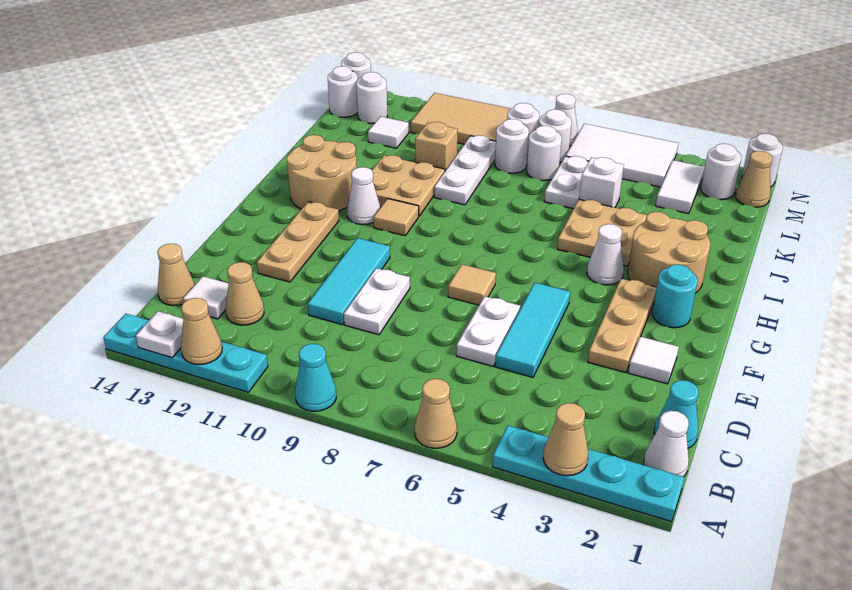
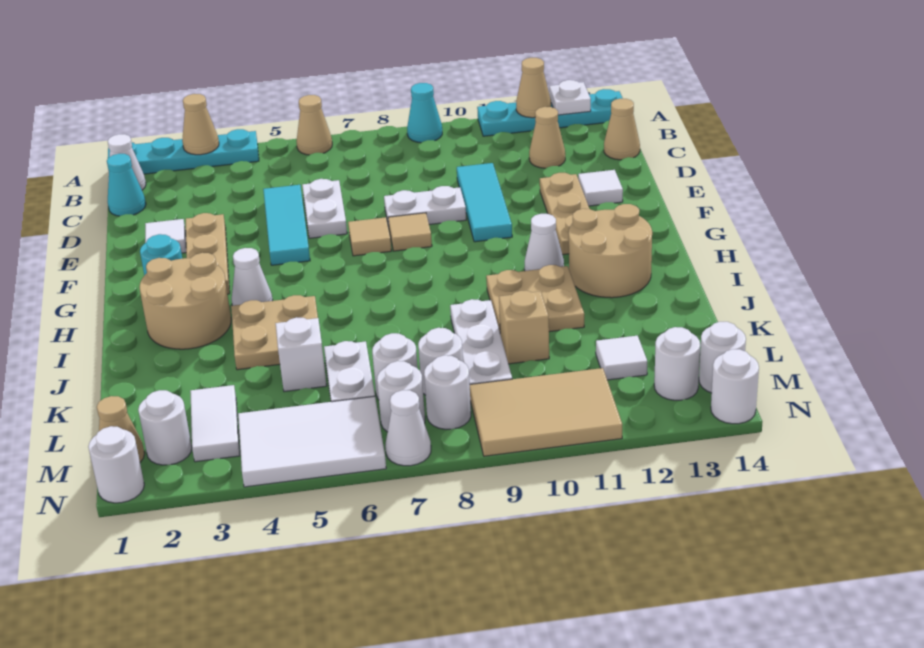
white 1x1 tile [183,276,229,319] -> white 1x1 tile moved to [578,170,623,206]
white 1x2 plate [344,268,410,335] -> white 1x2 plate turned to [384,186,466,226]
tan 1x1 tile [374,198,419,236] -> tan 1x1 tile moved to [388,213,432,251]

